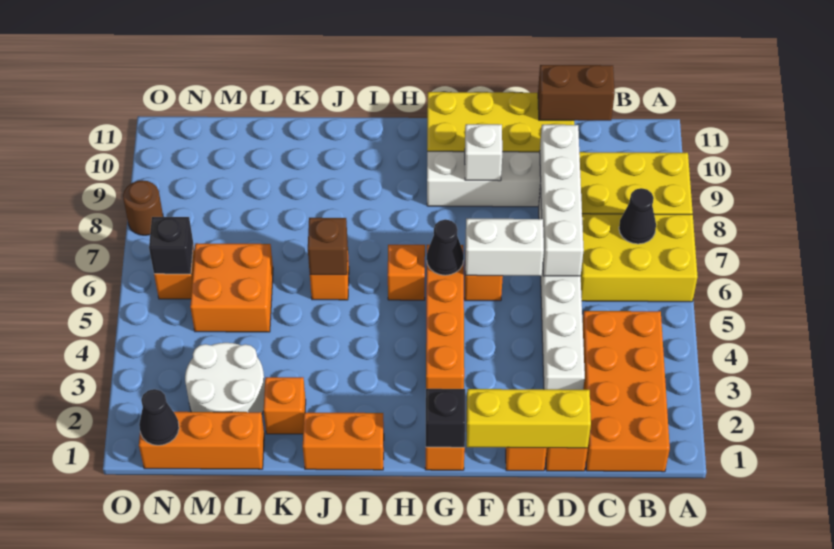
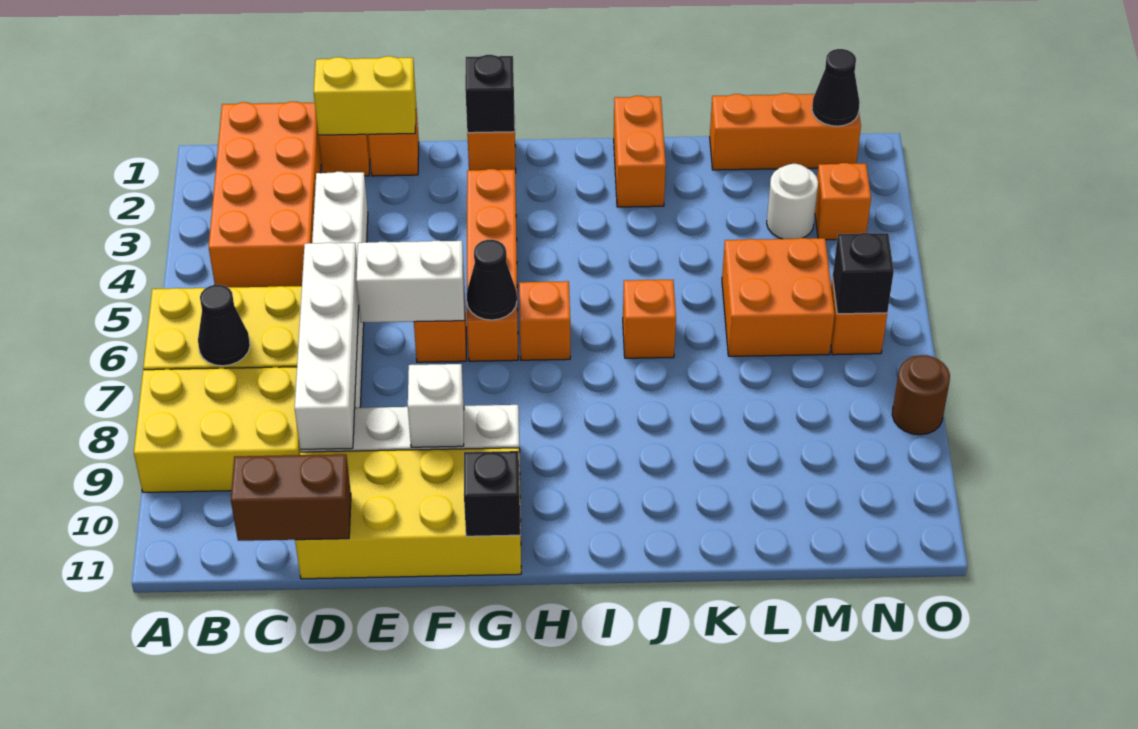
yellow 1x3 brick [466,389,591,448] -> yellow 1x2 brick [314,56,416,135]
none -> black 1x1 brick [464,451,520,536]
orange 1x2 brick [303,412,384,470] -> orange 1x2 brick turned to [614,96,666,207]
brown 1x1 brick [308,218,348,275] -> none
orange 1x1 brick [264,377,306,434] -> orange 1x1 brick moved to [815,163,871,240]
white 2x2 round brick [185,343,265,413] -> white 1x1 round brick [767,164,818,239]

